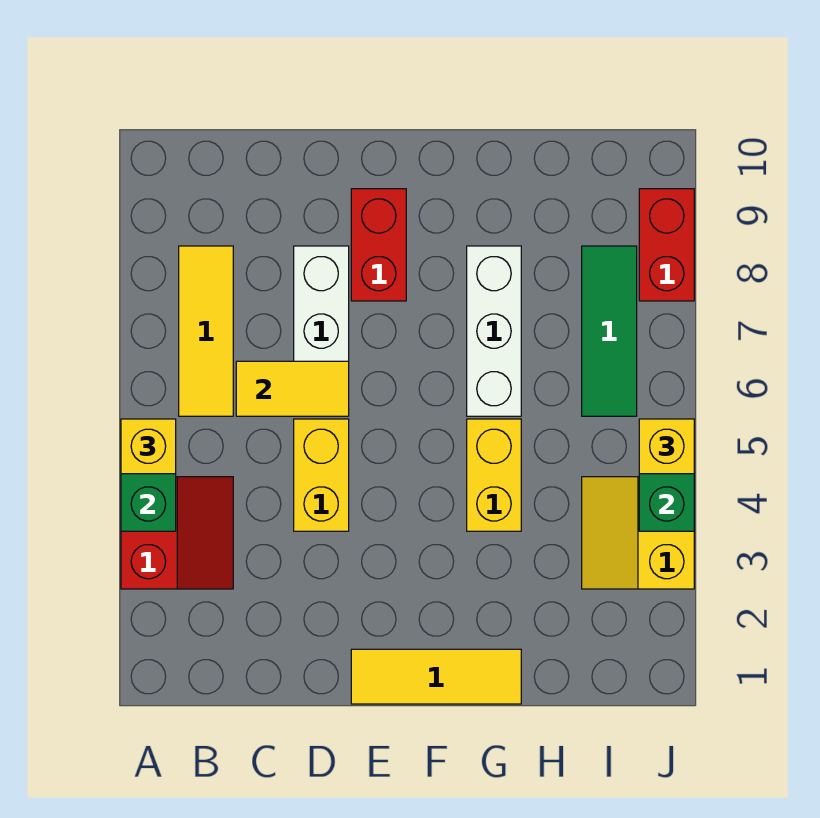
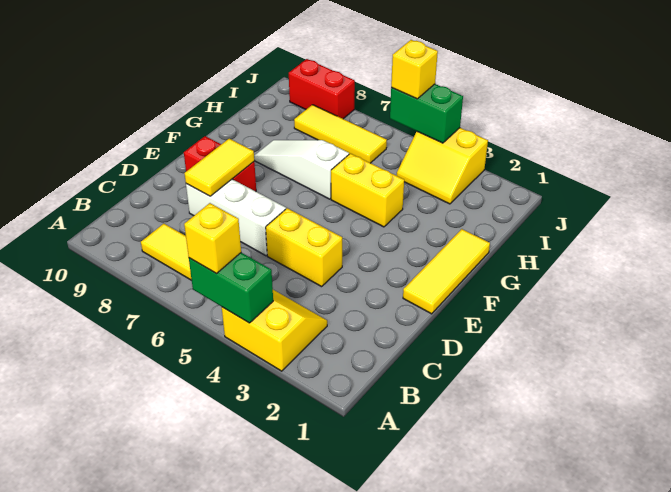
red 2x2 slope [121,477,233,589] -> yellow 2x2 slope [222,290,327,371]
yellow 1x2 tile [236,361,349,416] -> yellow 1x2 tile moved to [184,139,254,196]
white 1x3 brick [467,246,521,416] -> white 1x3 slope [254,140,349,199]
green 1x3 tile [582,246,637,416] -> yellow 1x3 tile [294,105,387,163]

